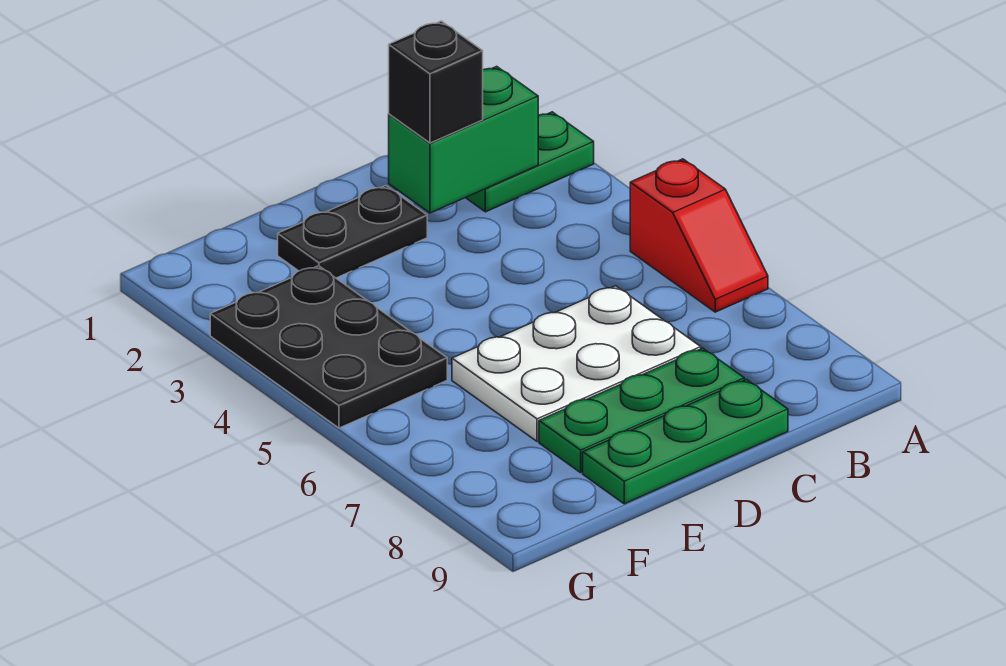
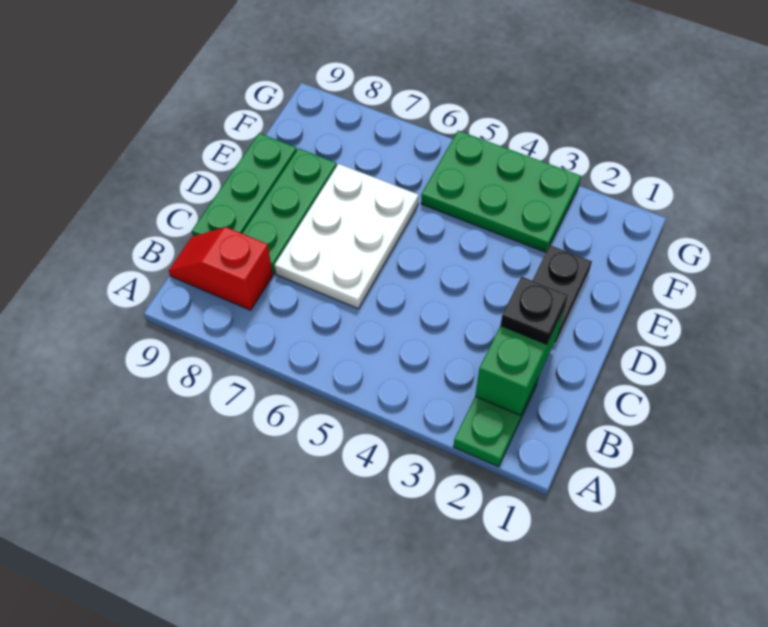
red 1x2 slope [630,159,768,312] -> red 1x2 slope moved to [169,227,273,310]
black 1x1 brick [389,21,483,143] -> black 1x1 plate [500,277,568,344]
black 2x3 plate [210,266,447,428] -> green 2x3 plate [421,131,581,252]

